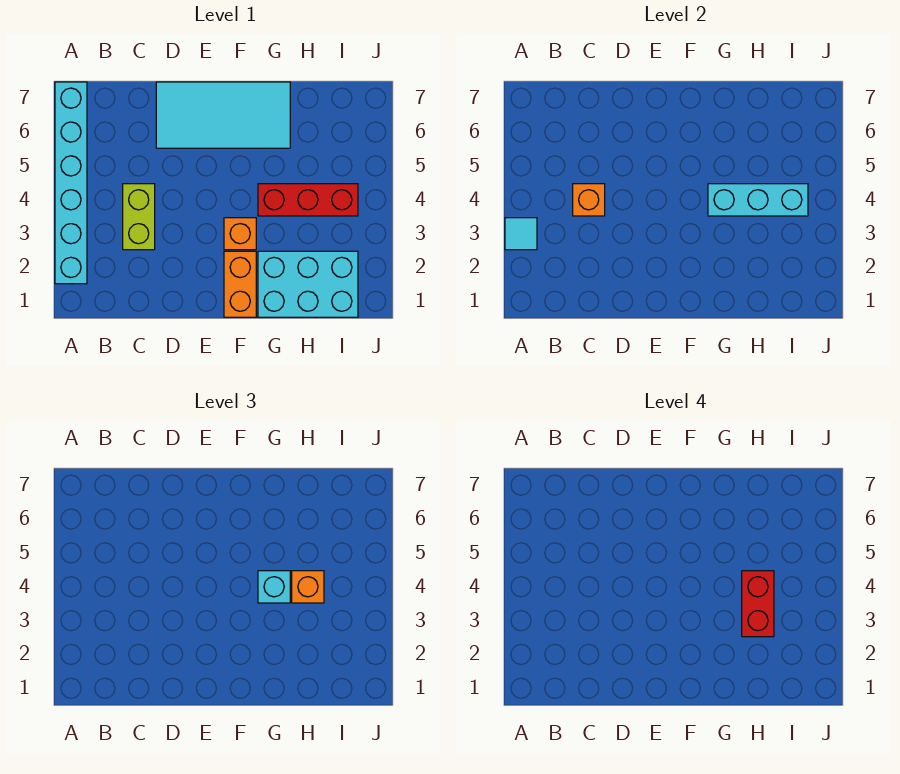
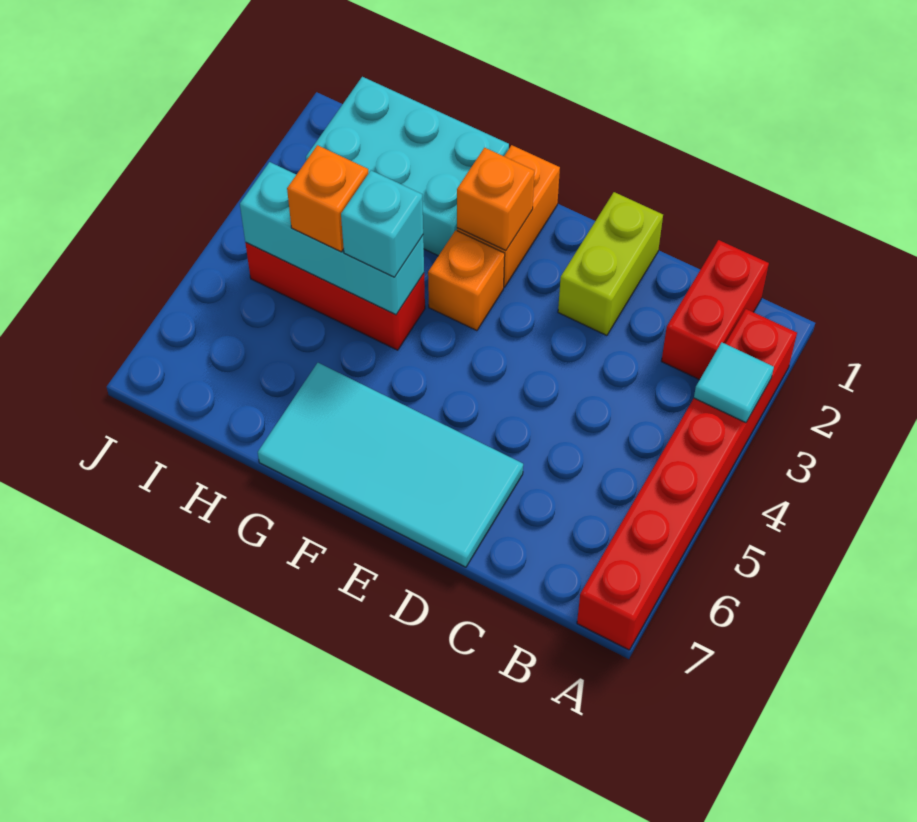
cyan 1x6 brick [55,82,87,284] -> red 1x6 brick [577,309,797,650]
lime 1x2 brick [123,184,155,250] -> lime 1x2 brick moved to [558,192,663,336]
orange 1x1 brick [573,184,605,216] -> orange 1x1 brick moved to [457,148,534,251]
red 1x2 brick [742,571,774,637] -> red 1x2 brick moved to [662,240,769,380]

